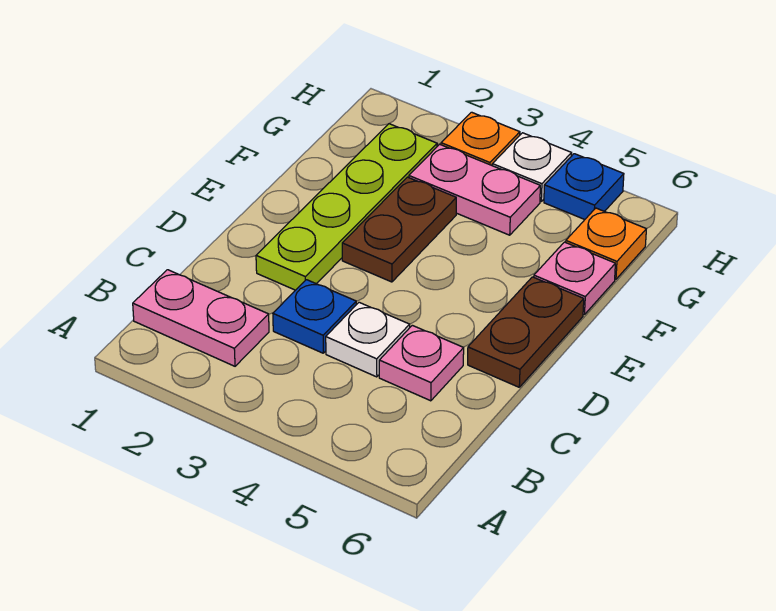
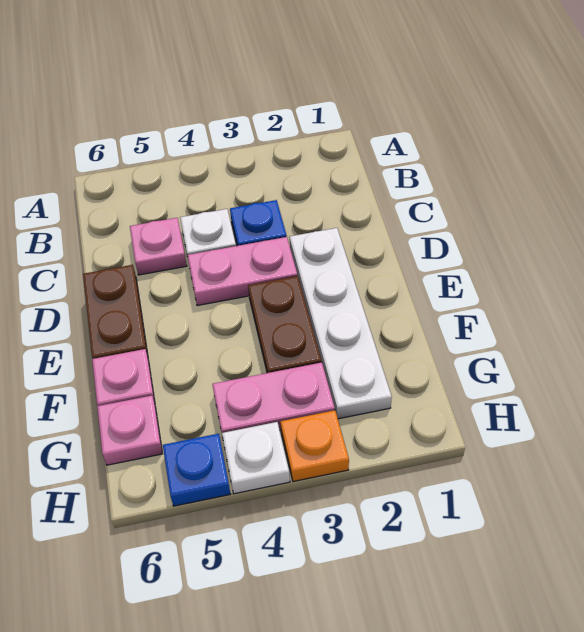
pink 1x2 plate [133,270,269,366] -> pink 1x2 plate moved to [187,237,297,306]
lime 1x4 plate [256,124,437,290] -> white 1x4 plate [290,228,392,419]
orange 1x1 plate [566,208,646,279] -> pink 1x1 plate [97,396,162,465]

